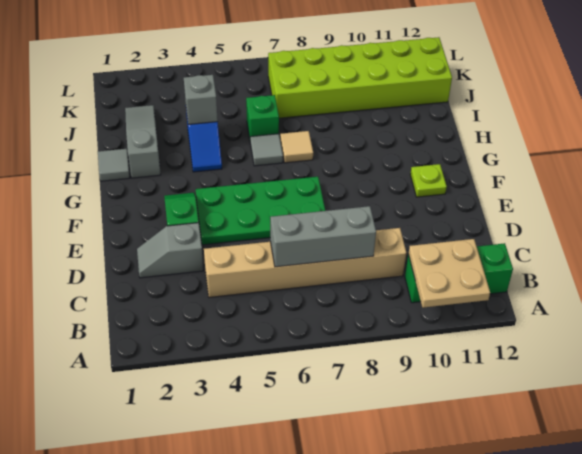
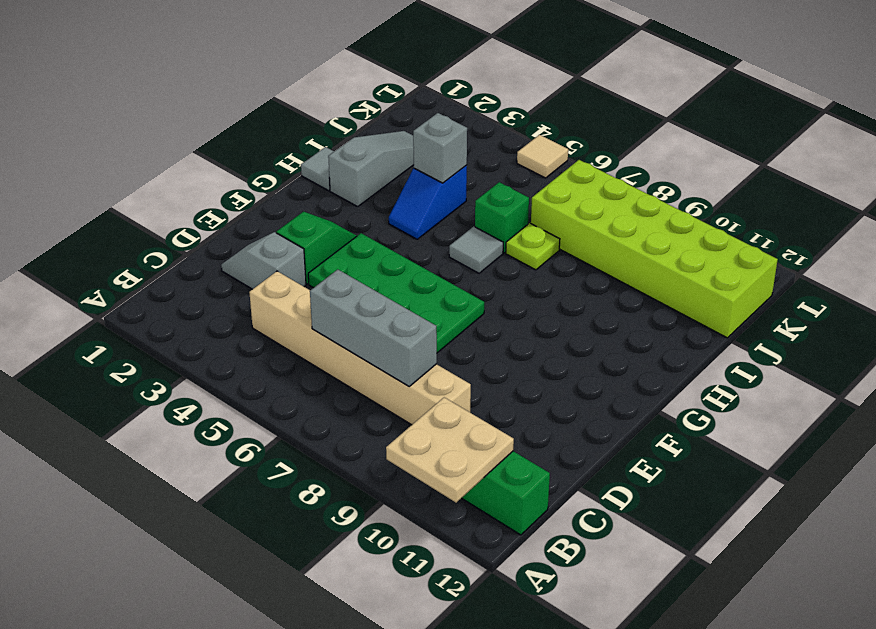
lime 1x1 plate [410,164,447,197] -> lime 1x1 plate moved to [506,223,560,270]
tan 1x1 tile [280,131,313,163] -> tan 1x1 tile moved to [517,135,568,178]

